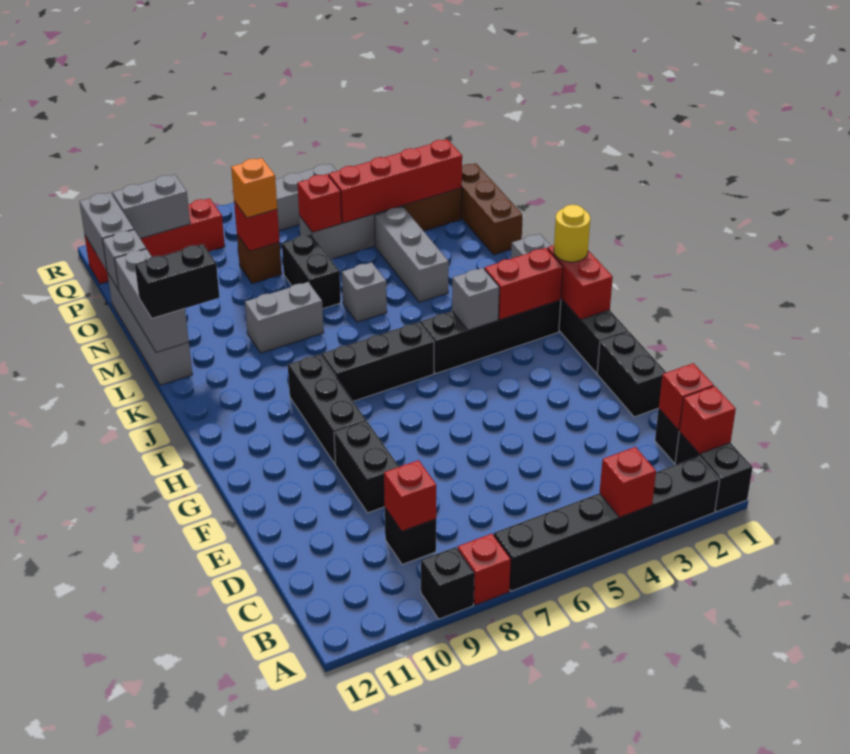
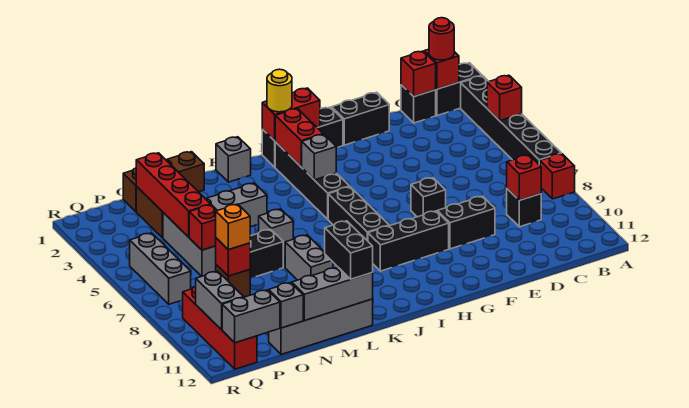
black 1x1 brick [421,547,474,619] -> black 1x1 brick moved to [411,178,446,217]
none -> red 1x1 round brick [429,18,454,60]

